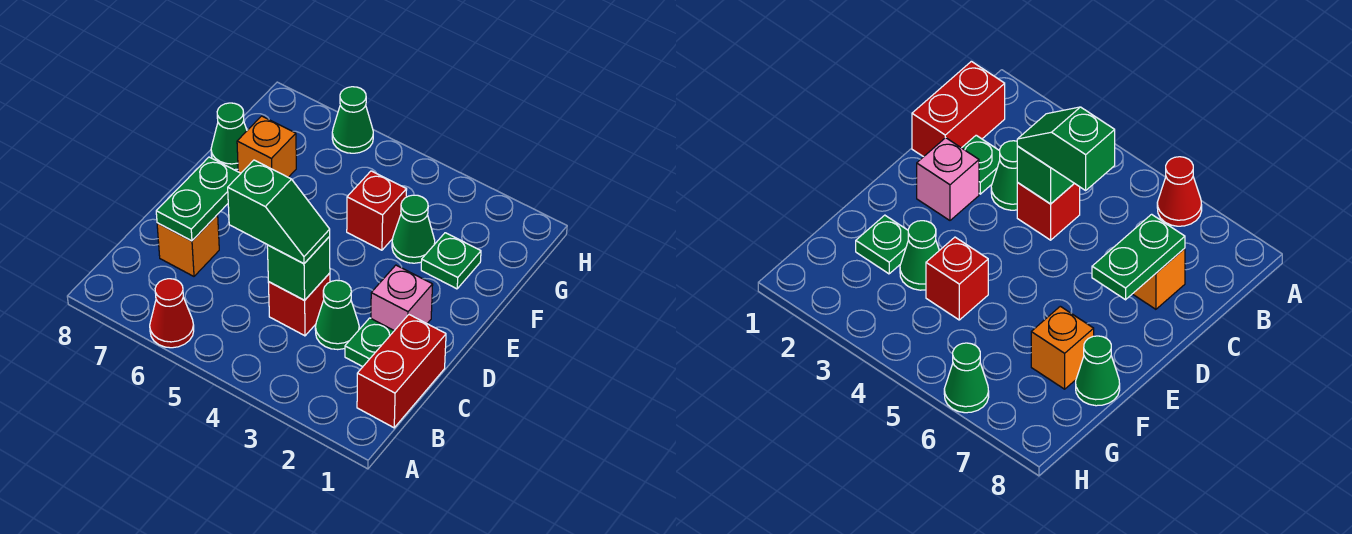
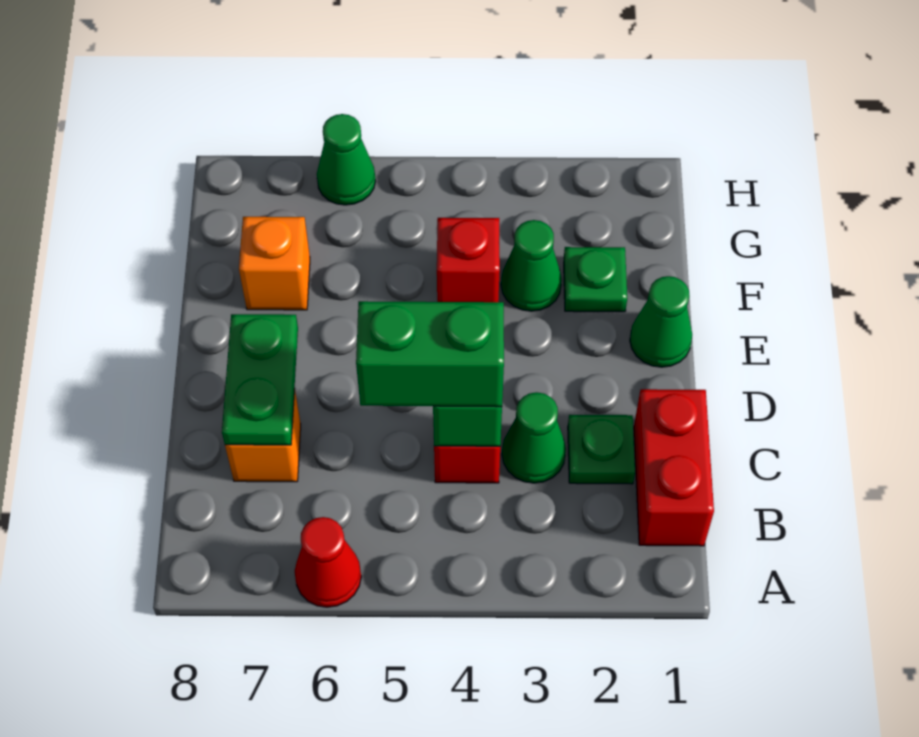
green 1x2 slope [228,160,330,263] -> green 1x2 brick [356,301,504,407]
pink 1x1 brick [371,265,433,331] -> none
green 1x1 cone [211,103,247,170] -> green 1x1 cone moved to [630,276,692,367]

